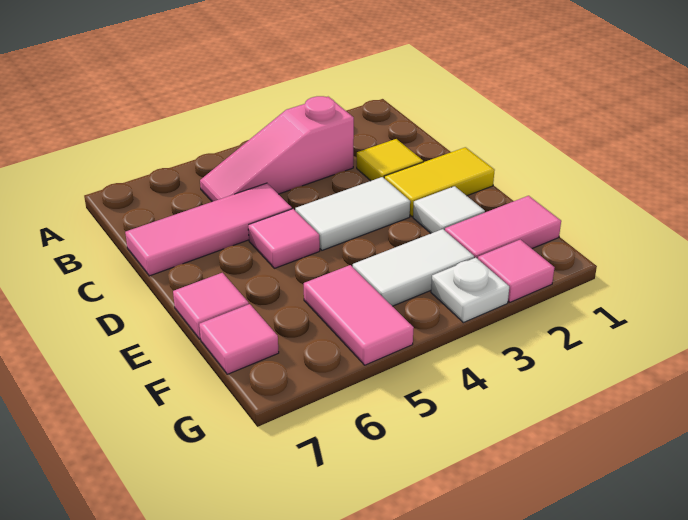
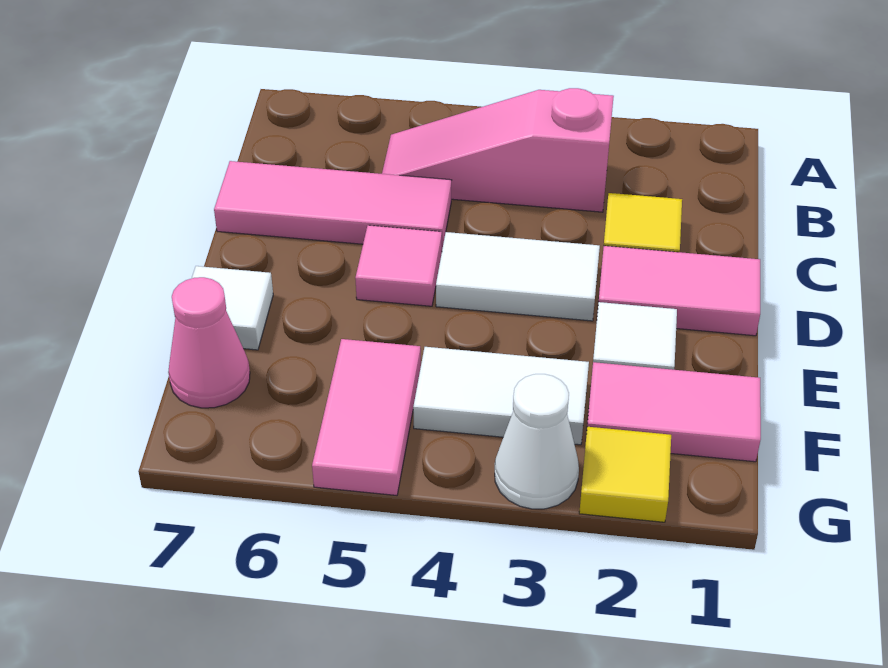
yellow 1x2 tile [384,147,495,216] -> pink 1x2 tile [599,246,760,336]
pink 1x1 tile [173,273,249,339] -> white 1x1 tile [192,266,273,350]
pink 1x1 tile [199,304,279,374] -> pink 1x1 cone [168,277,250,408]
pink 1x1 tile [478,240,554,302] -> yellow 1x1 tile [579,427,671,522]
white 1x1 plate [431,258,509,323] -> white 1x1 cone [495,374,579,509]

